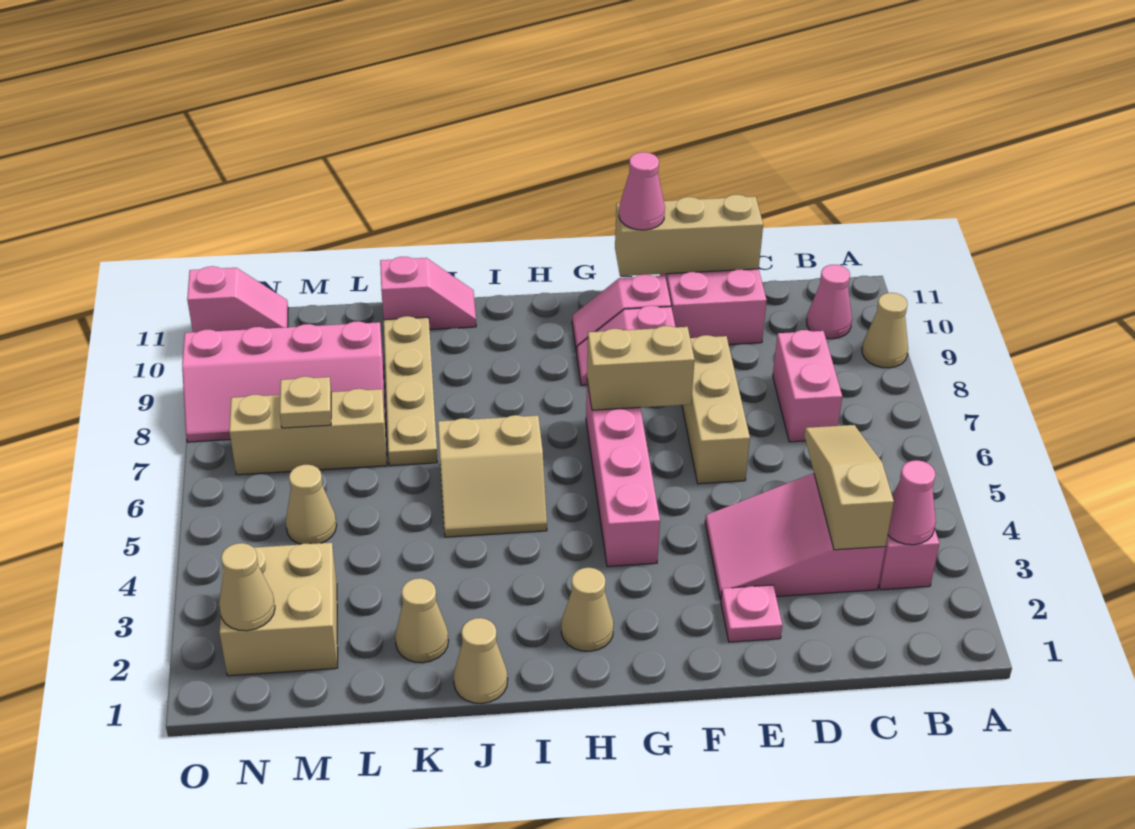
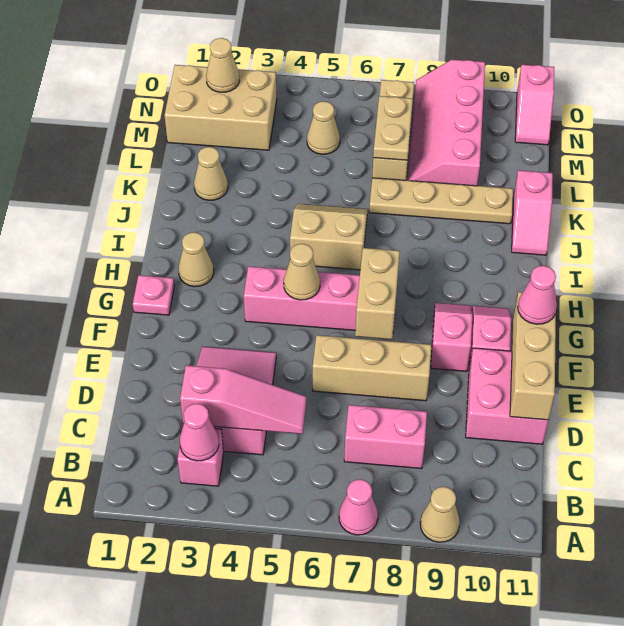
pink 1x1 cone [807,265,852,339] -> pink 1x1 cone moved to [339,479,378,535]
tan 1x3 slope [804,425,894,550] -> pink 1x3 slope [180,365,306,434]
pink 1x1 plate [721,585,782,642] -> pink 1x1 plate moved to [133,275,174,315]
tan 2x2 slope [438,415,547,537] -> tan 2x2 slope turned to [290,204,368,270]
tan 1x1 cone [454,618,508,703] -> tan 1x1 cone moved to [284,244,320,300]
tan 2x2 brick [219,543,338,676] -> tan 2x3 brick [165,65,277,150]
tan 1x1 plate [280,377,331,428] -> tan 1x2 plate [373,96,413,160]

